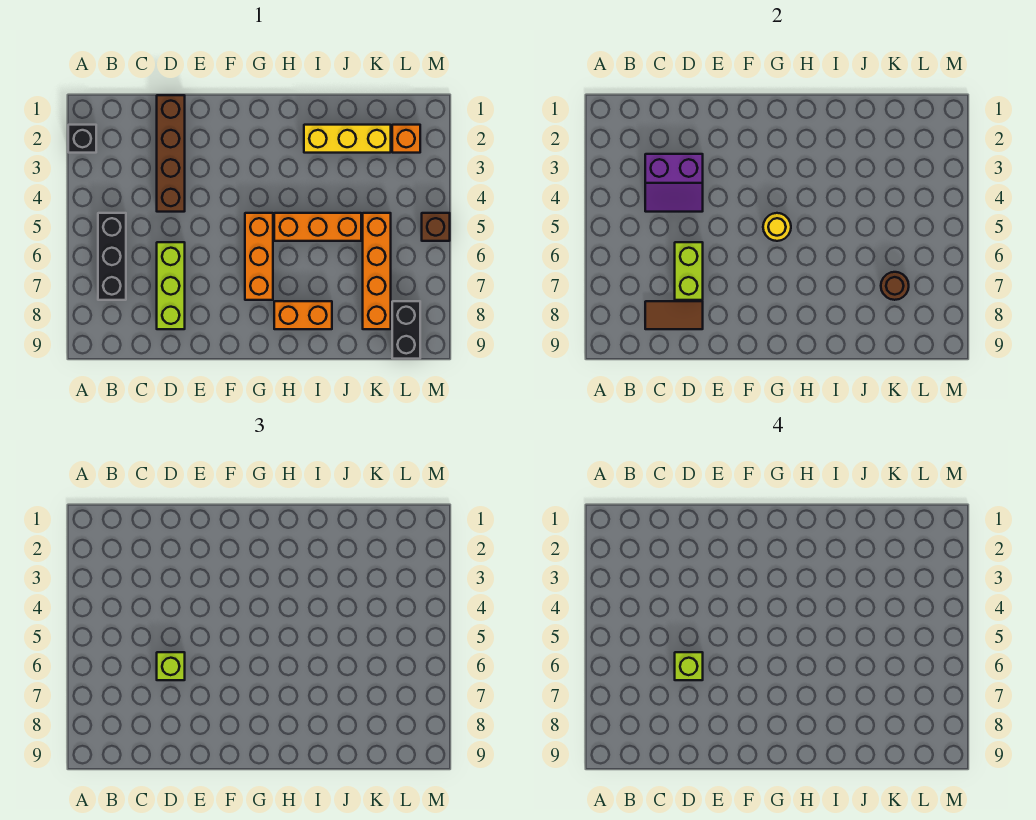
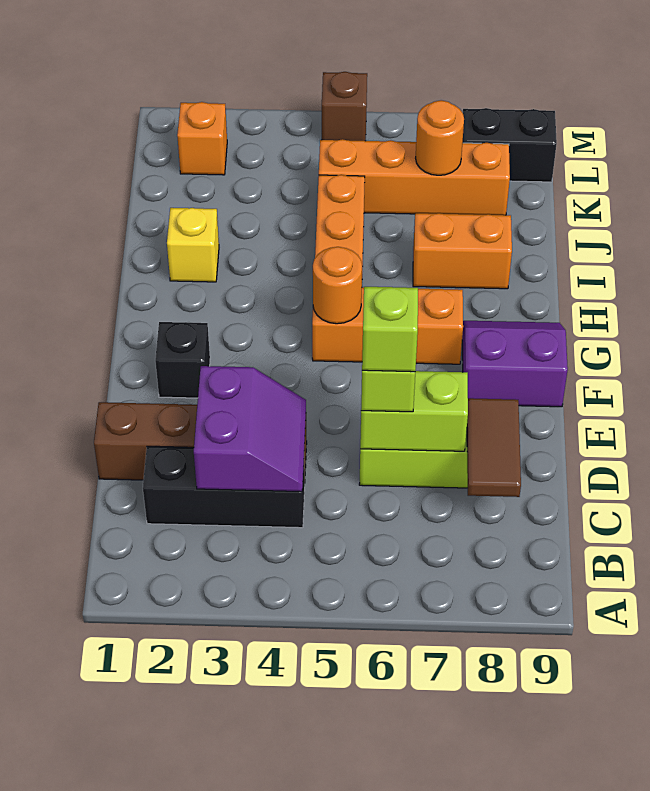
black 1x1 brick [68,125,96,153] -> black 1x1 brick moved to [155,322,210,398]
black 1x3 brick [98,213,126,300] -> black 1x3 brick moved to [143,446,305,528]
none -> purple 2x2 slope [462,321,568,407]
yellow 1x1 round brick [763,213,791,241] -> orange 1x1 round brick [313,247,362,324]
orange 1x2 brick [274,301,332,329] -> orange 1x2 brick turned to [413,213,512,289]
yellow 1x3 brick [304,125,391,153] -> yellow 1x1 brick [167,208,219,282]
brown 1x1 round brick [881,272,909,300] -> orange 1x1 round brick [416,100,464,175]

